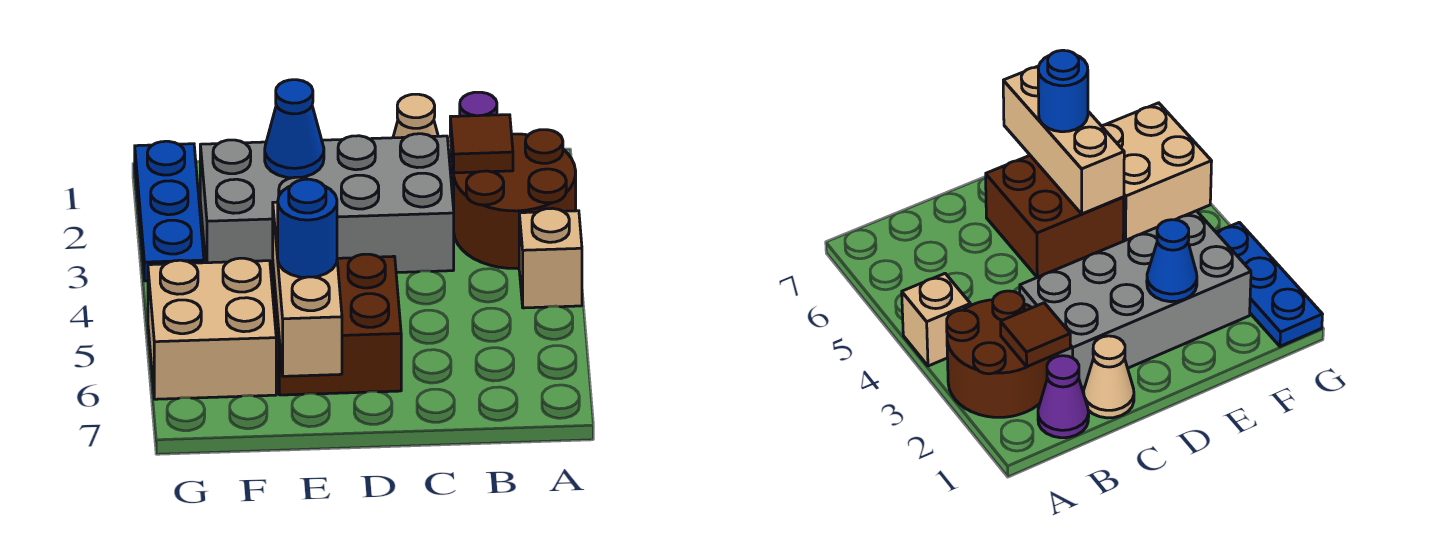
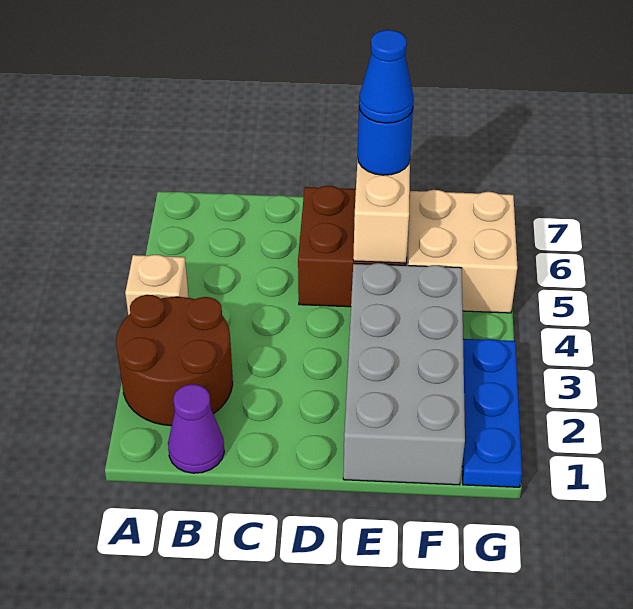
brown 1x1 tile [450,115,513,173] -> none
tan 1x1 cone [393,94,438,138] -> none
grey 2x4 brick [200,134,454,277] -> grey 2x4 brick turned to [343,263,465,485]
blue 1x1 cone [265,80,324,178] -> blue 1x1 cone moved to [359,30,414,123]

